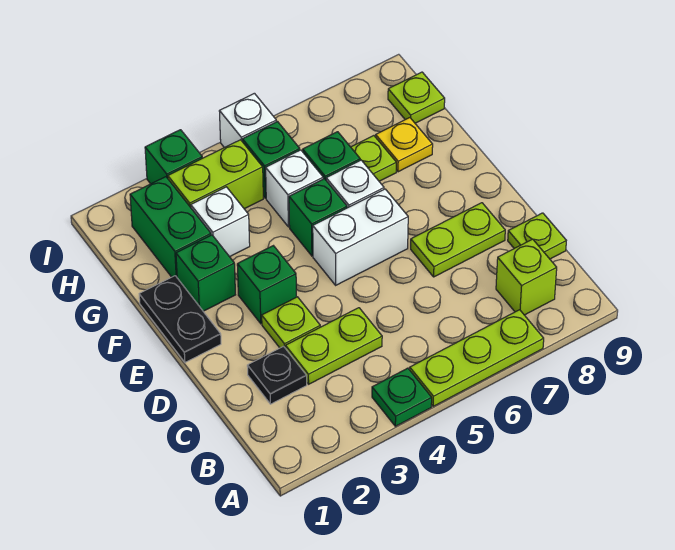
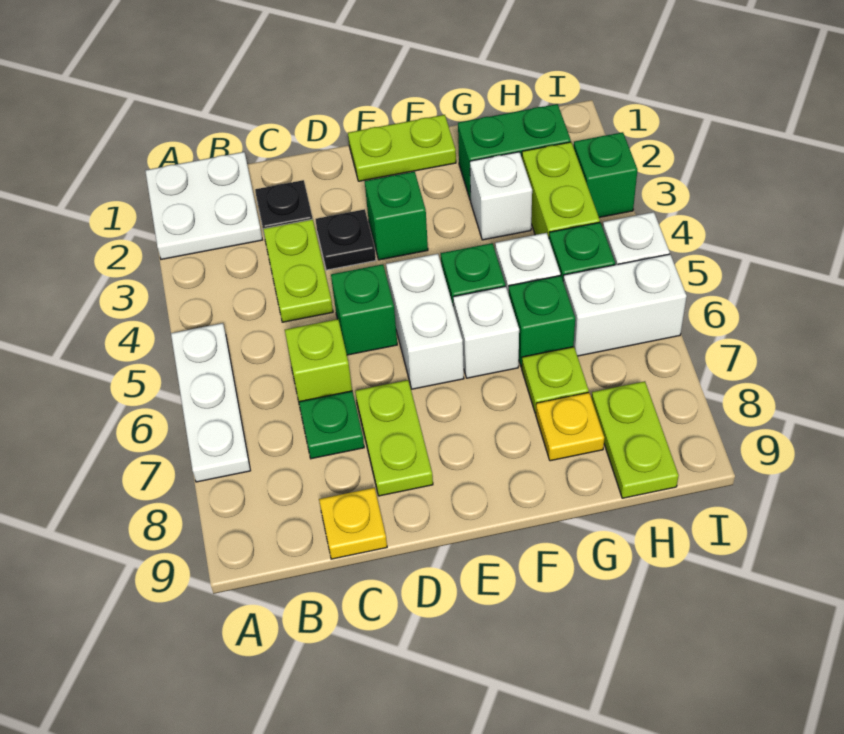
none -> white 2x2 plate [145,152,262,259]
green 1x1 plate [372,368,432,426] -> green 1x1 plate moved to [299,391,364,459]
lime 1x3 plate [410,310,544,406] -> white 1x3 plate [171,323,250,482]
lime 1x1 brick [496,239,557,315] -> lime 1x1 brick moved to [285,319,352,402]
lime 1x1 plate [508,213,566,259] -> yellow 1x1 plate [319,488,387,559]
lime 1x1 plate [262,297,320,348] -> black 1x1 plate [315,209,376,270]
black 1x2 plate [139,276,221,362] -> lime 1x2 plate [348,115,456,181]
green 1x1 brick [176,235,235,311] -> green 1x1 brick moved to [331,264,397,355]
none -> white 1x2 brick [563,254,687,356]
lime 1x1 plate [388,72,445,123] -> lime 1x2 plate [592,381,679,498]

